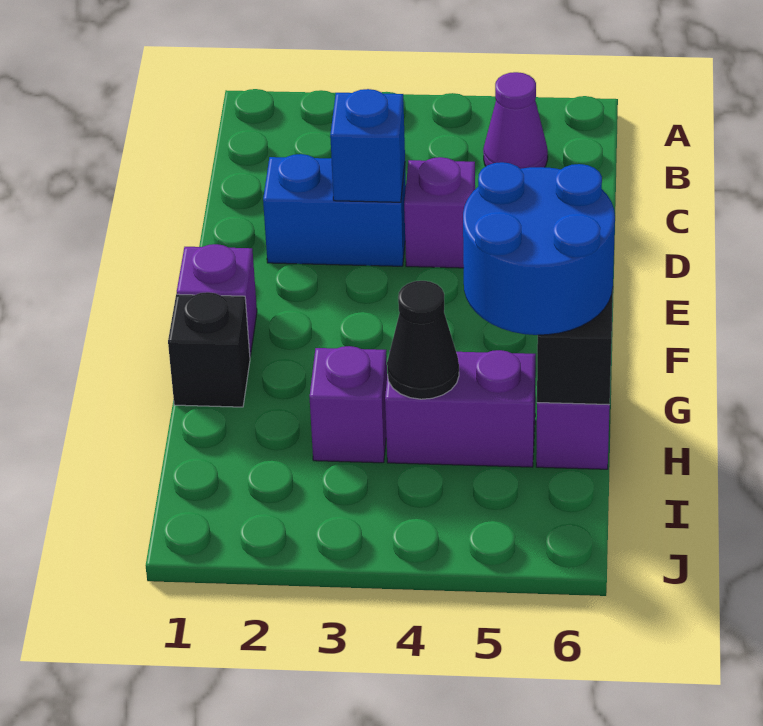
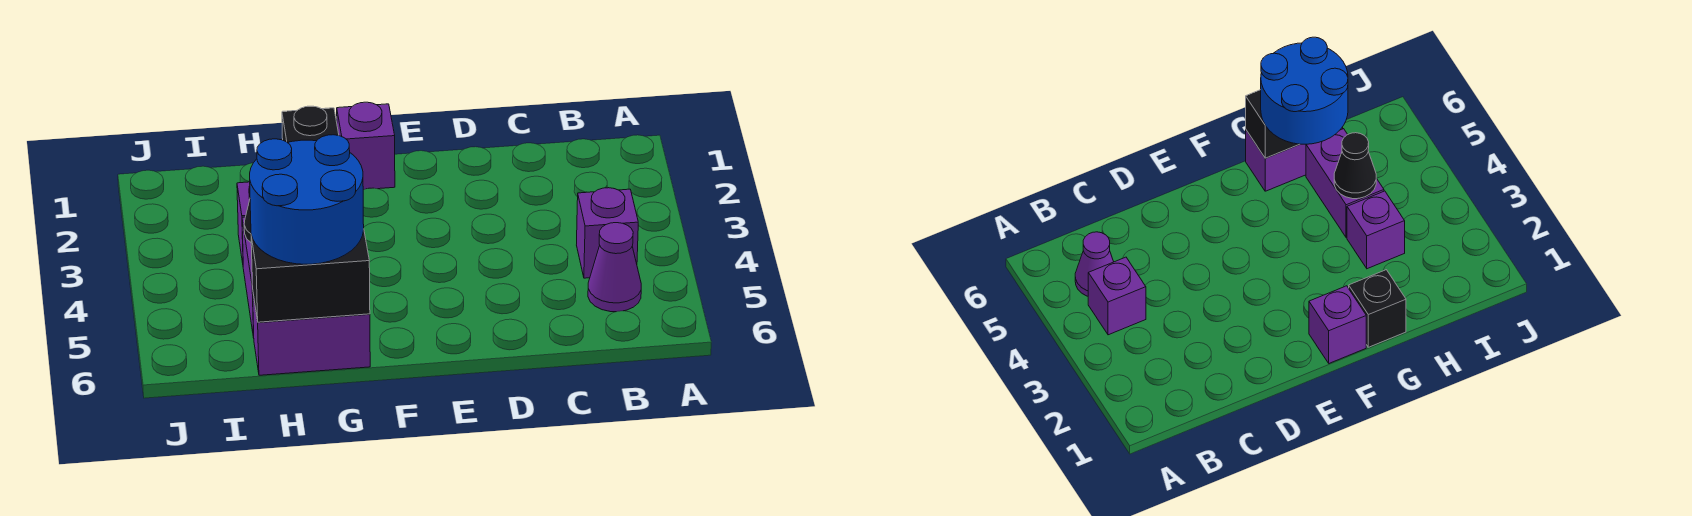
blue 1x2 brick [263,154,406,266] -> none
blue 1x1 brick [330,89,405,202] -> none
purple 1x1 brick [404,157,475,268] -> purple 1x1 brick moved to [577,188,638,278]

